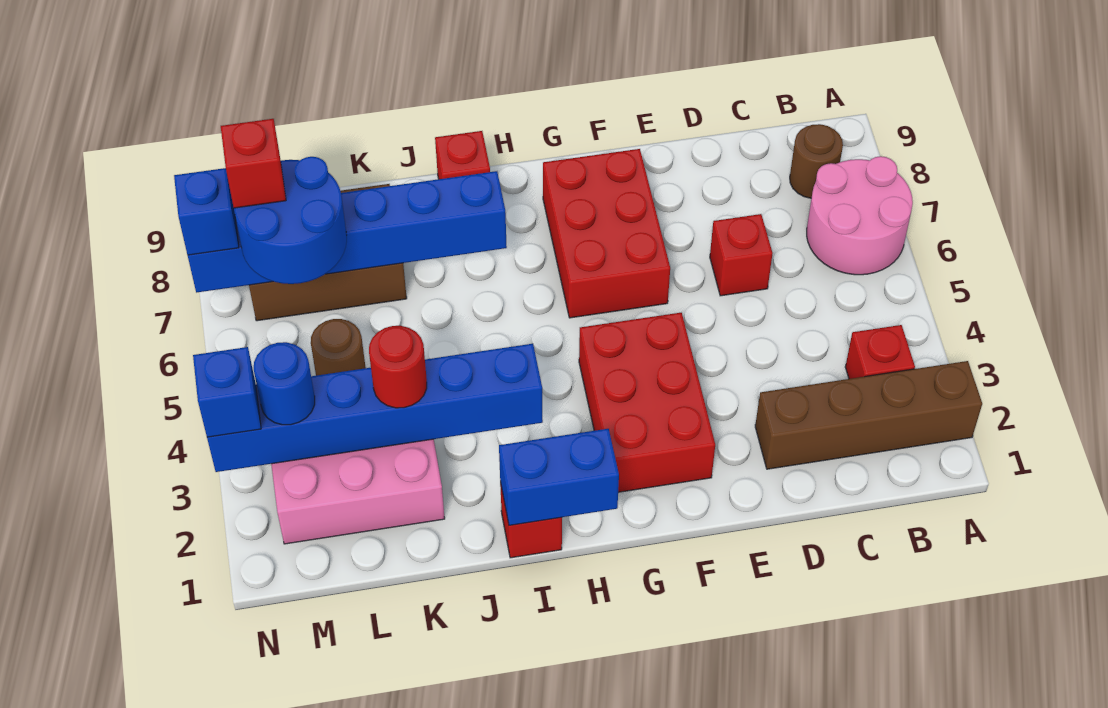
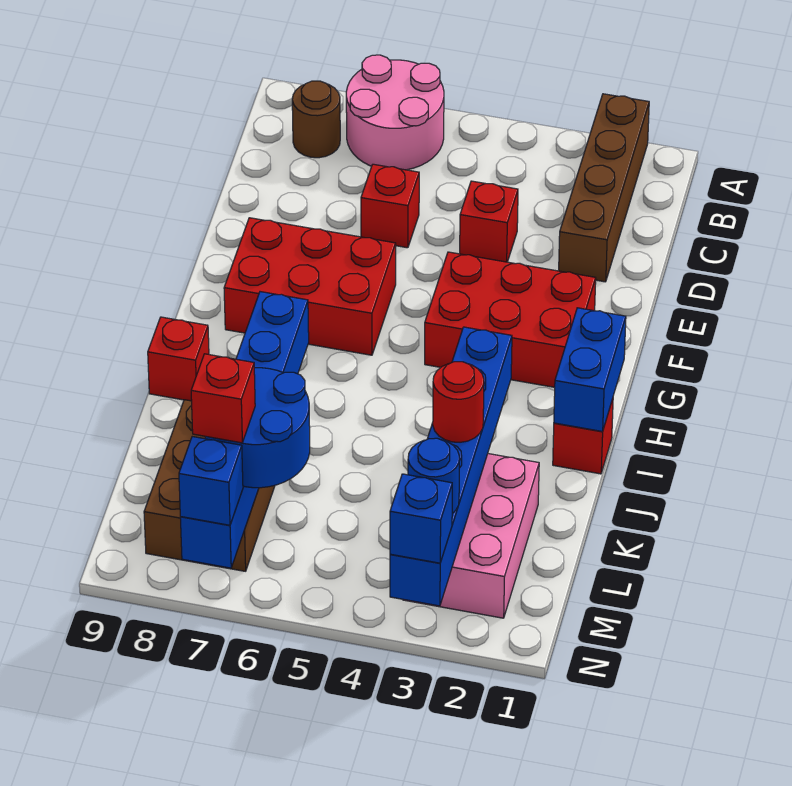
red 1x1 brick [845,325,915,379] -> red 1x1 brick moved to [460,181,518,262]
brown 1x1 round brick [311,319,366,376] -> none

